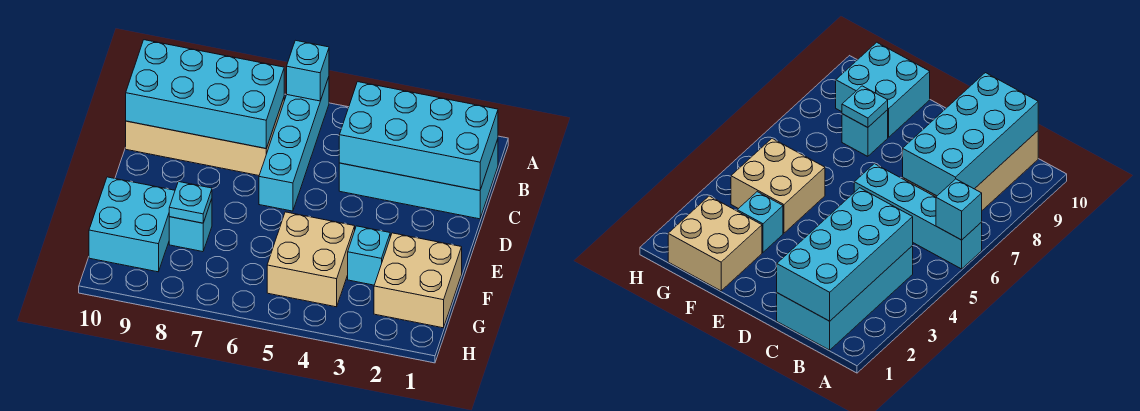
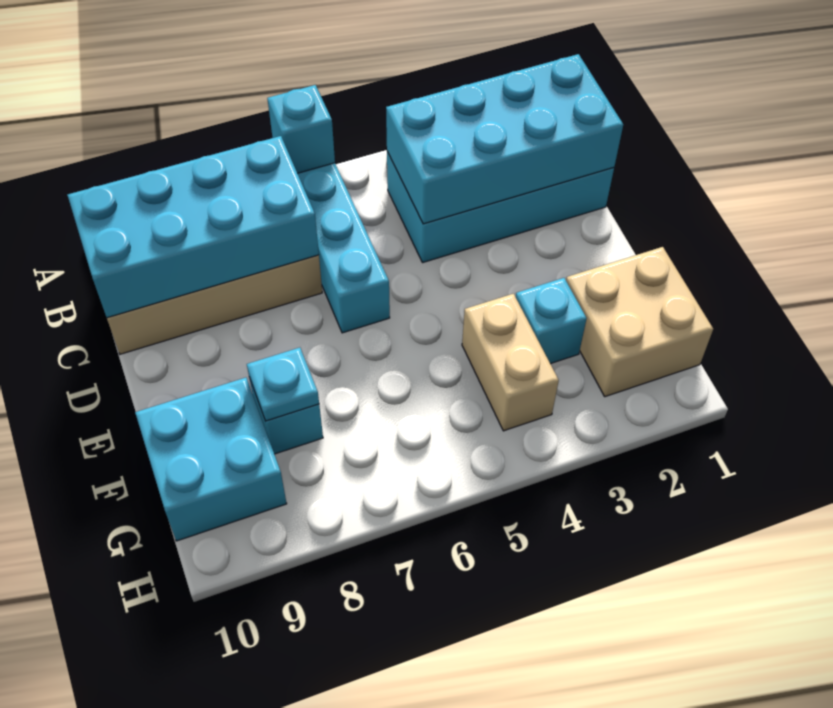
tan 2x2 brick [267,212,355,307] -> tan 1x2 brick [462,294,559,431]

